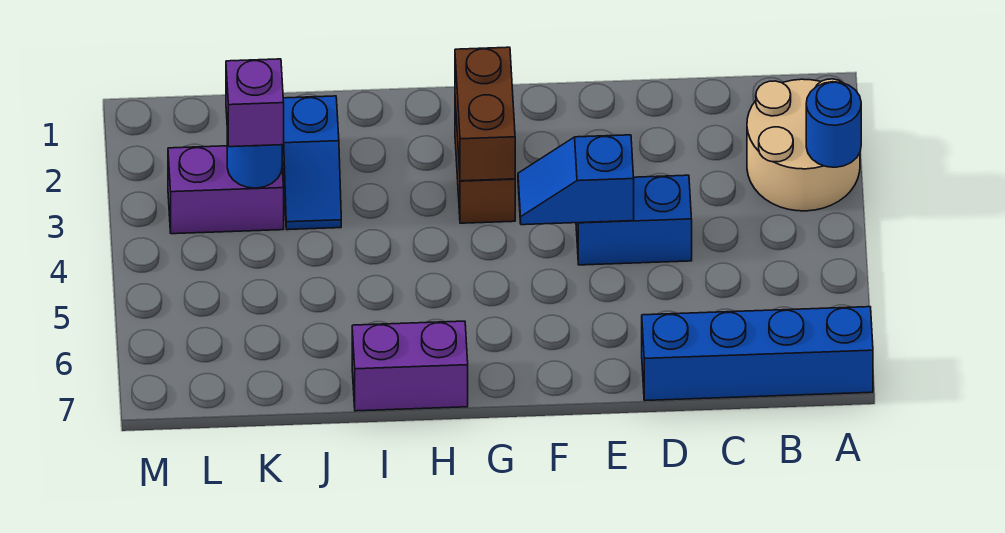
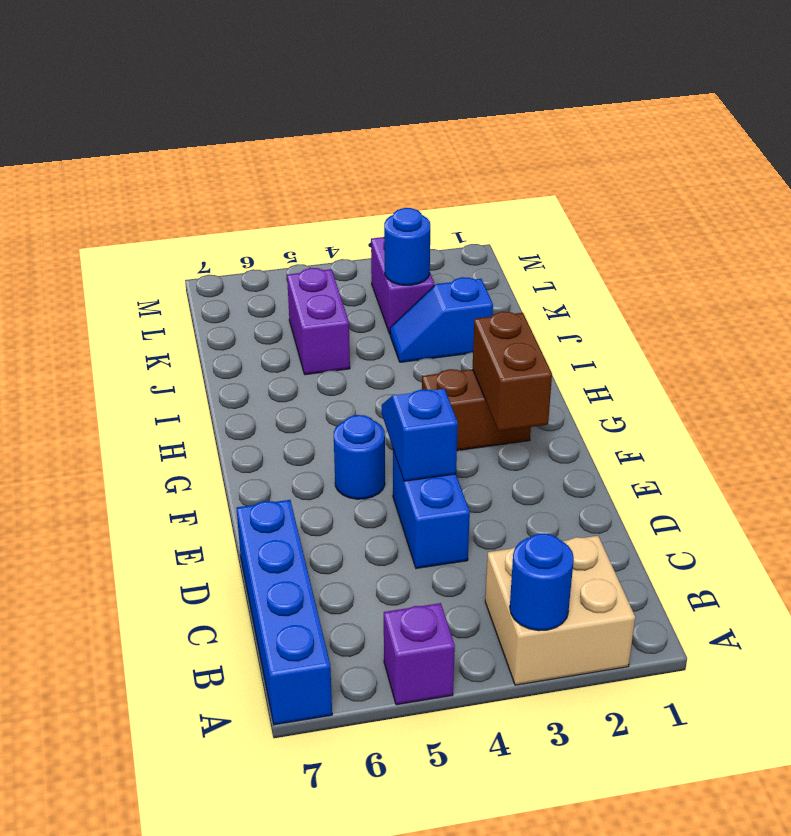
tan 2x2 round brick [747,79,860,211] -> tan 2x2 brick [485,536,635,685]
none -> blue 1x1 round brick [334,415,385,499]
brown 1x2 brick [455,47,515,181] -> brown 1x2 brick turned to [472,312,552,431]
purple 1x2 brick [352,321,468,411] -> purple 1x2 brick moved to [287,268,350,375]
purple 1x1 brick [226,59,284,147] -> purple 1x1 brick moved to [384,603,455,705]

